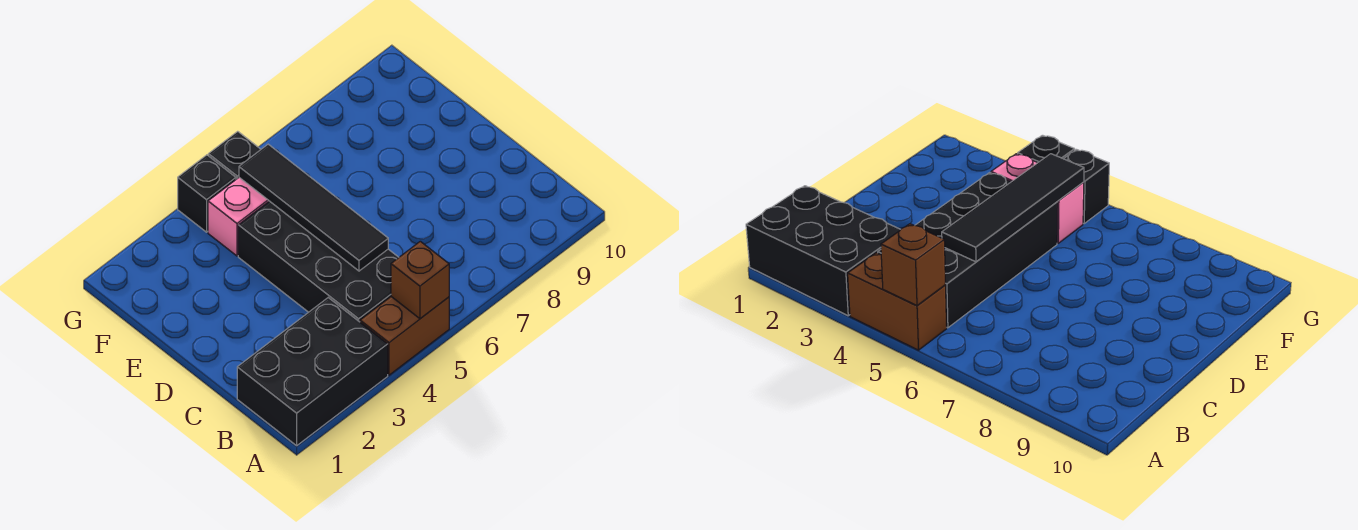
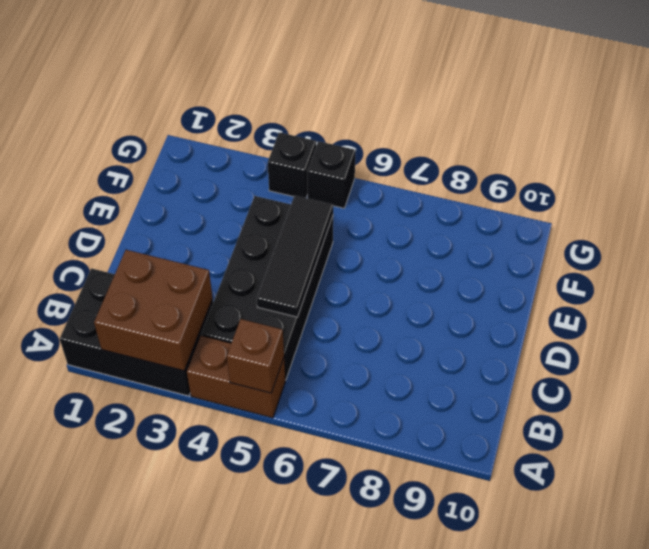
none -> brown 2x2 brick [94,250,213,371]
black 1x4 tile [239,144,388,271] -> black 1x3 tile [257,196,333,317]
pink 1x2 brick [208,178,269,256] -> none

